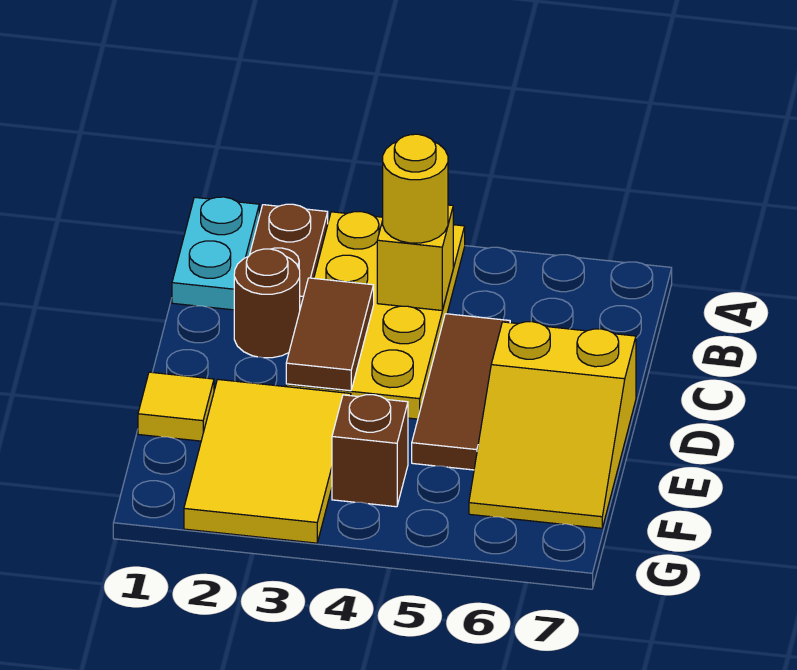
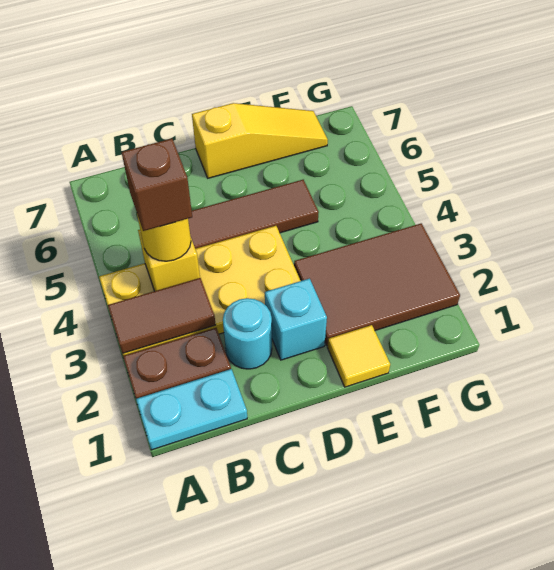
brown 1x1 round brick [234,249,300,358] -> cyan 1x1 round brick [223,298,272,369]
brown 1x2 tile [286,278,374,391] -> brown 1x2 tile moved to [108,278,216,354]
none -> cyan 1x1 brick [265,279,327,360]
yellow 2x3 slope [469,322,636,528] -> yellow 1x3 slope [192,103,328,178]
yellow 2x3 tile [184,379,351,543] -> brown 2x3 tile [294,223,460,346]
brown 1x1 brick [332,395,408,507] -> brown 1x1 brick moved to [121,139,192,231]

